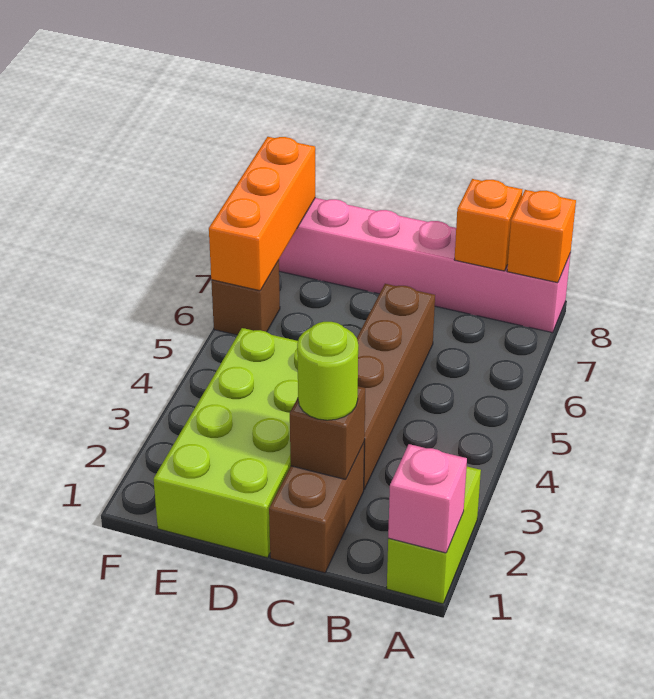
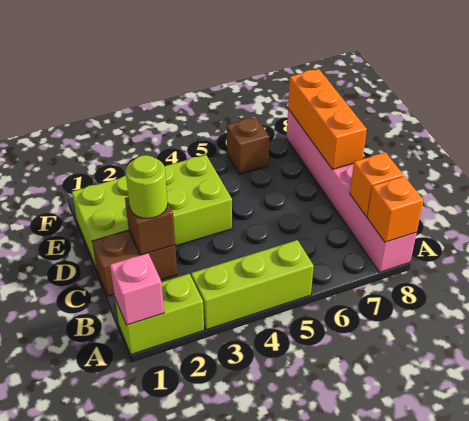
none -> lime 1x3 brick [191,240,314,330]
brown 1x4 brick [357,284,435,489] -> none
orange 1x3 brick [209,137,315,291] -> orange 1x3 brick turned to [288,69,367,169]

